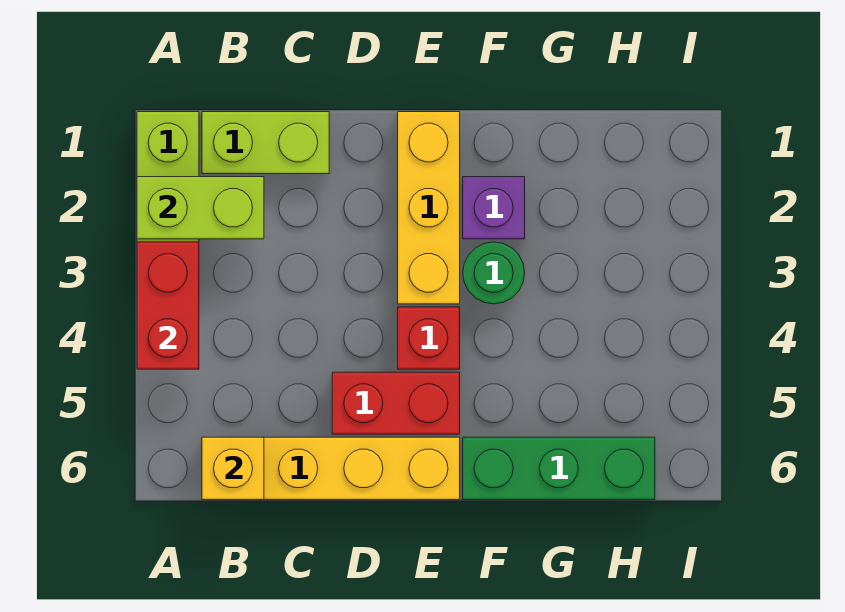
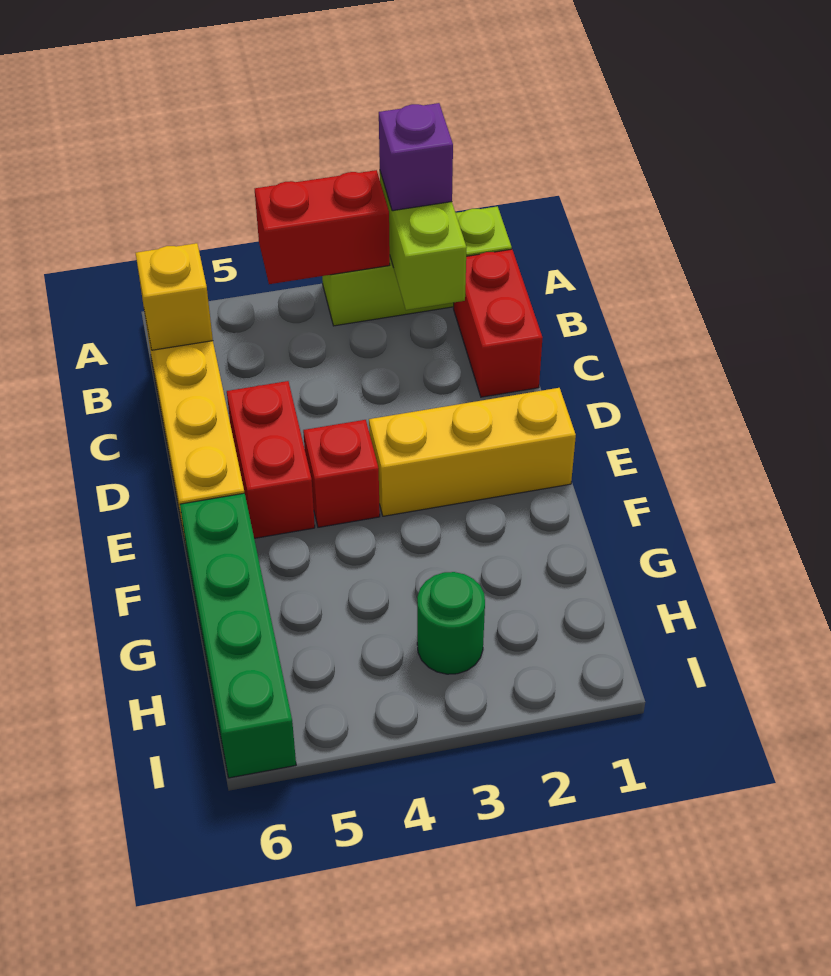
lime 1x2 brick [202,112,329,174] -> red 1x2 brick [454,249,542,397]
purple 1x1 brick [463,177,525,239] -> purple 1x1 brick moved to [379,103,453,211]
green 1x1 round brick [463,242,525,304] -> green 1x1 round brick moved to [417,572,485,674]
green 1x3 brick [463,437,655,500] -> green 1x4 brick [180,493,296,778]

